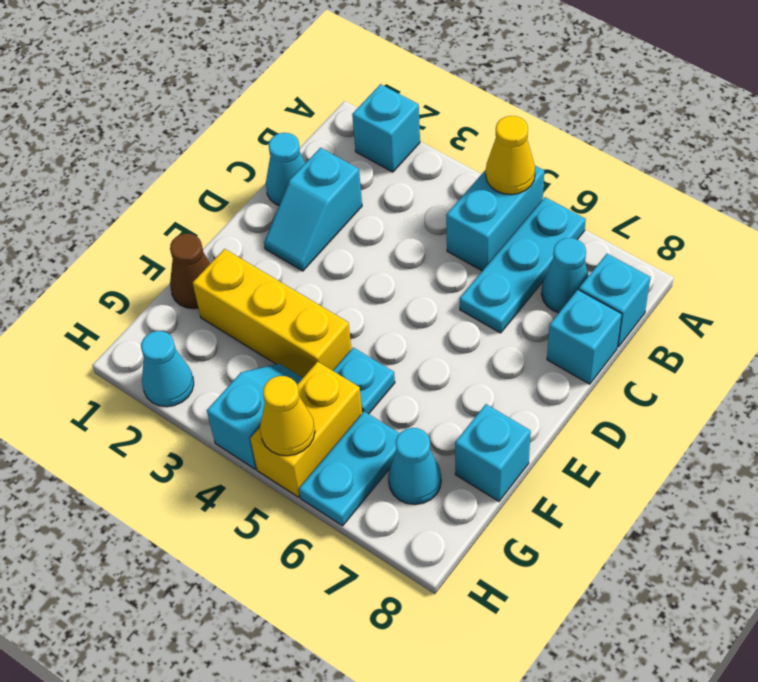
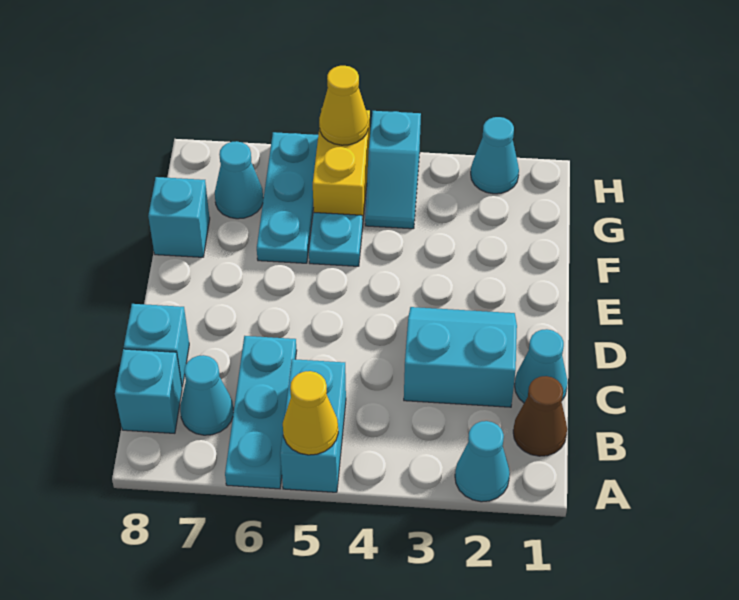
cyan 1x1 brick [352,84,420,172] -> cyan 1x1 cone [455,421,510,502]
cyan 1x2 slope [264,148,362,271] -> cyan 2x2 slope [404,307,517,407]
brown 1x1 cone [170,234,210,309] -> brown 1x1 cone moved to [513,376,567,456]
yellow 1x3 brick [193,249,351,378] -> none
cyan 1x2 plate [299,411,400,526] -> cyan 1x3 plate [257,132,318,263]

